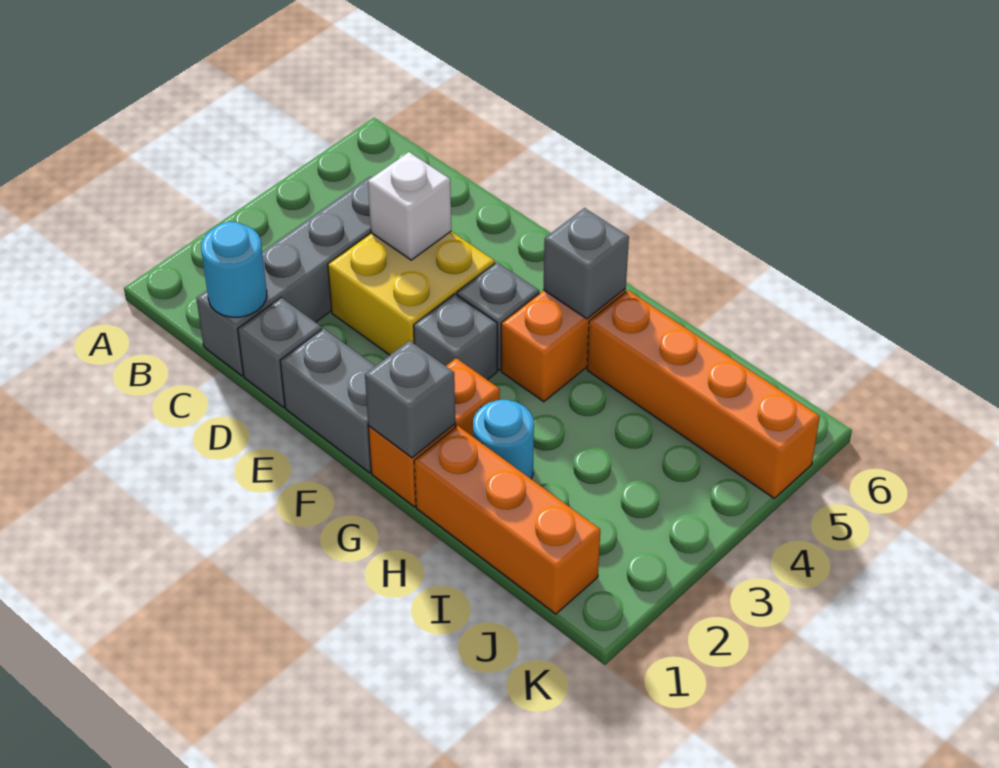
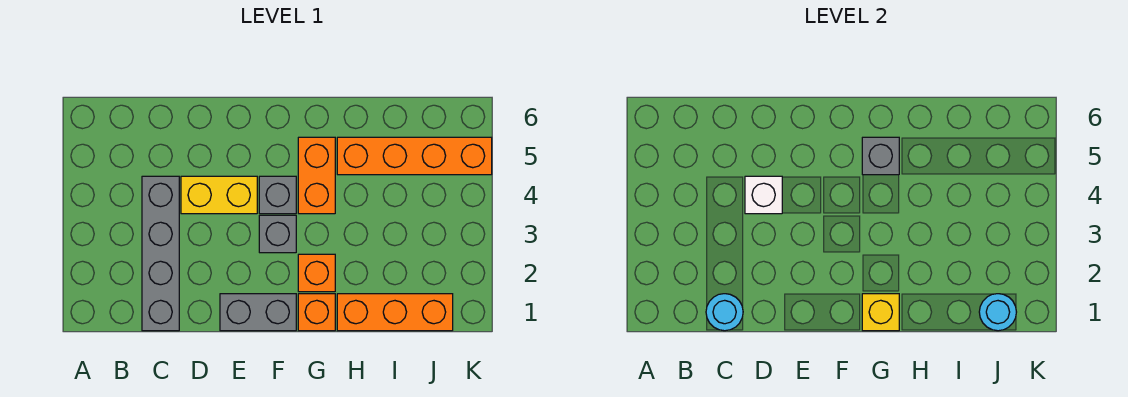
grey 1x1 brick [238,298,322,407] -> none
yellow 2x2 brick [328,231,495,355] -> yellow 1x2 brick [181,176,257,214]
grey 1x1 brick [365,341,455,458] -> yellow 1x1 brick [862,294,899,331]
cyan 1x1 round brick [473,400,534,479] -> cyan 1x1 round brick moved to [979,294,1016,331]

